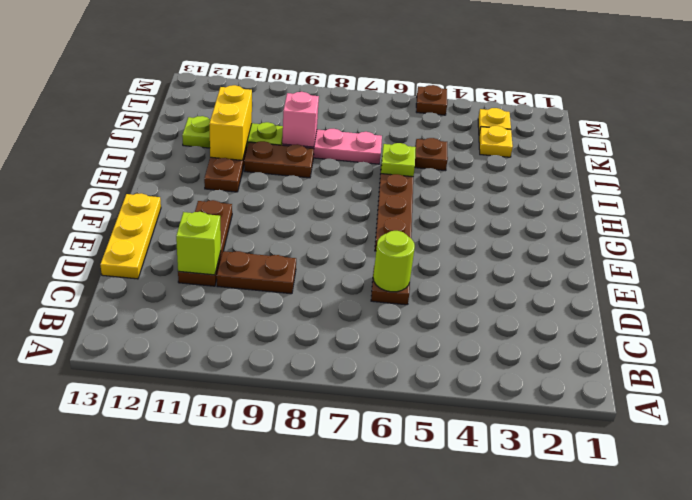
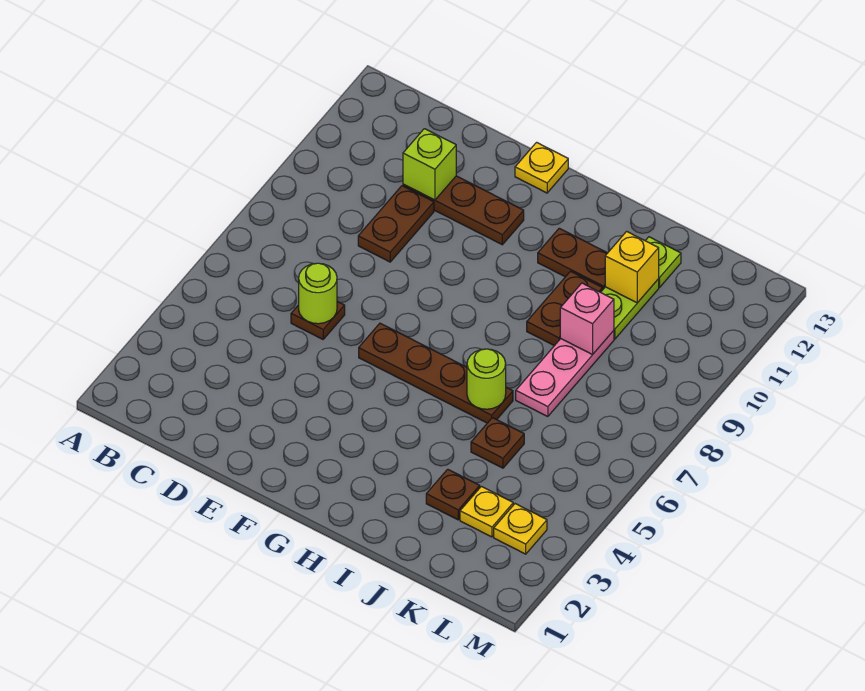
yellow 1x3 plate [100,193,161,279] -> yellow 1x1 plate [515,142,568,193]
lime 1x1 plate [381,143,416,177] -> lime 1x1 round brick [467,349,506,409]
yellow 1x2 brick [209,85,252,160] -> yellow 1x1 brick [605,231,659,303]
brown 1x1 plate [416,85,447,115] -> brown 1x1 plate moved to [426,469,480,520]

